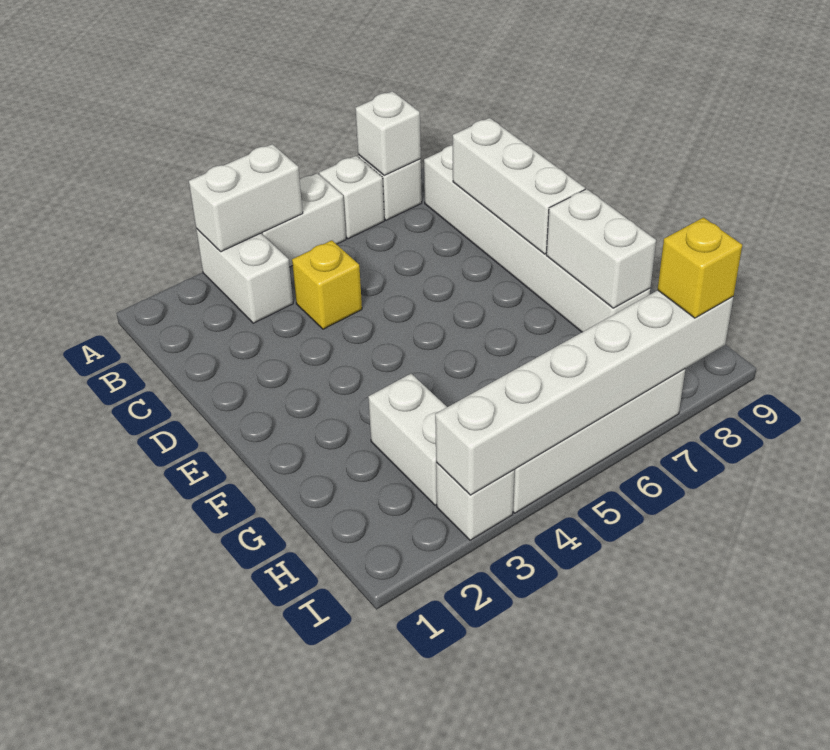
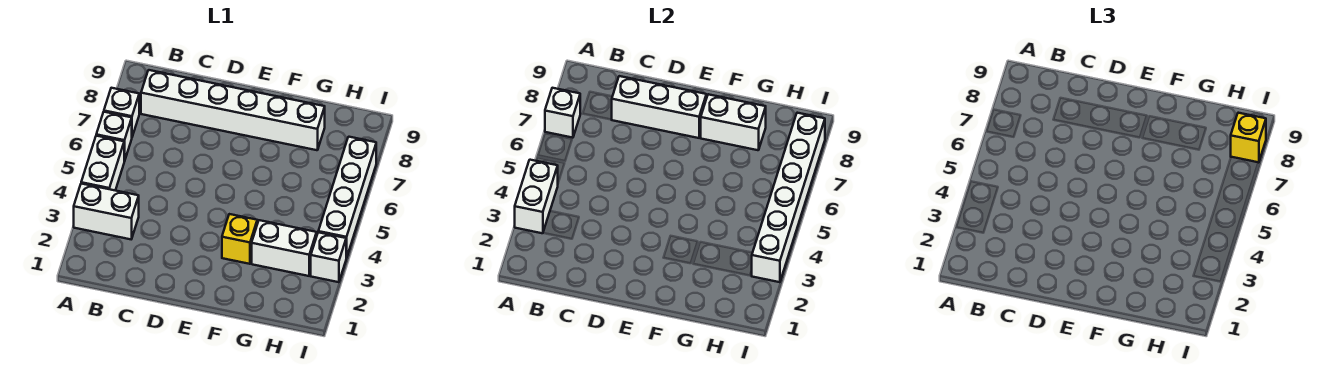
yellow 1x1 brick [292,240,362,329] -> yellow 1x1 brick moved to [222,214,257,264]

